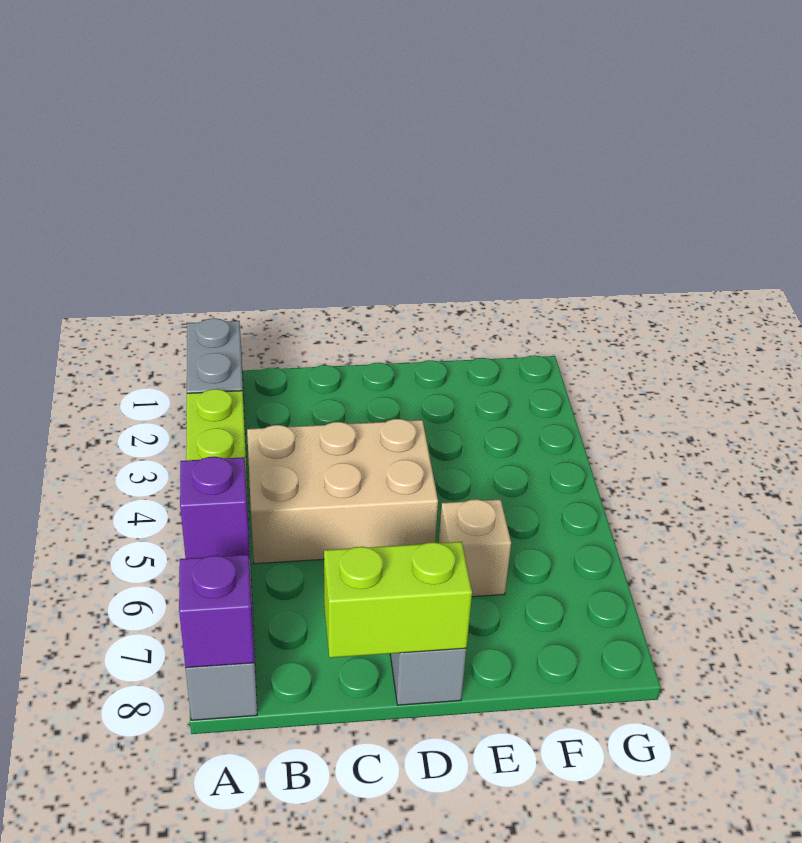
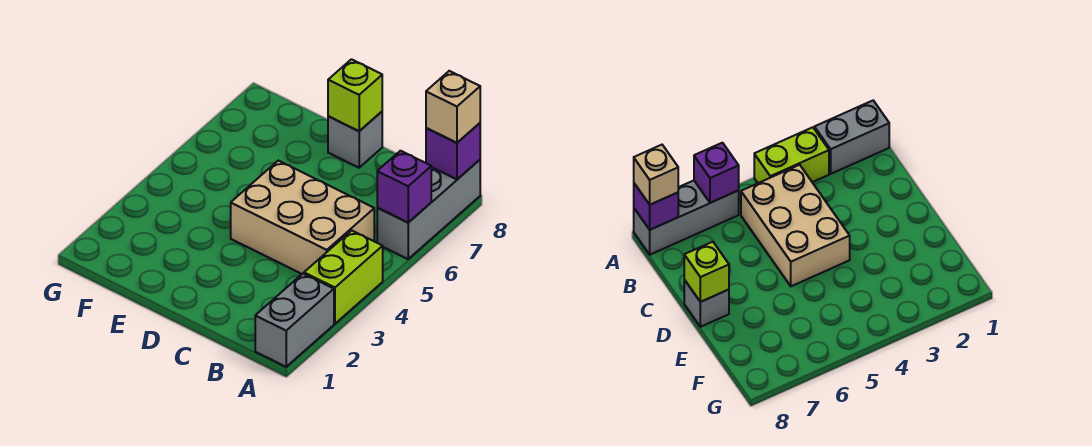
lime 1x2 brick [324,542,472,658] -> lime 1x1 brick [328,59,382,131]
tan 1x1 brick [439,499,511,597] -> tan 1x1 brick moved to [426,71,480,143]

